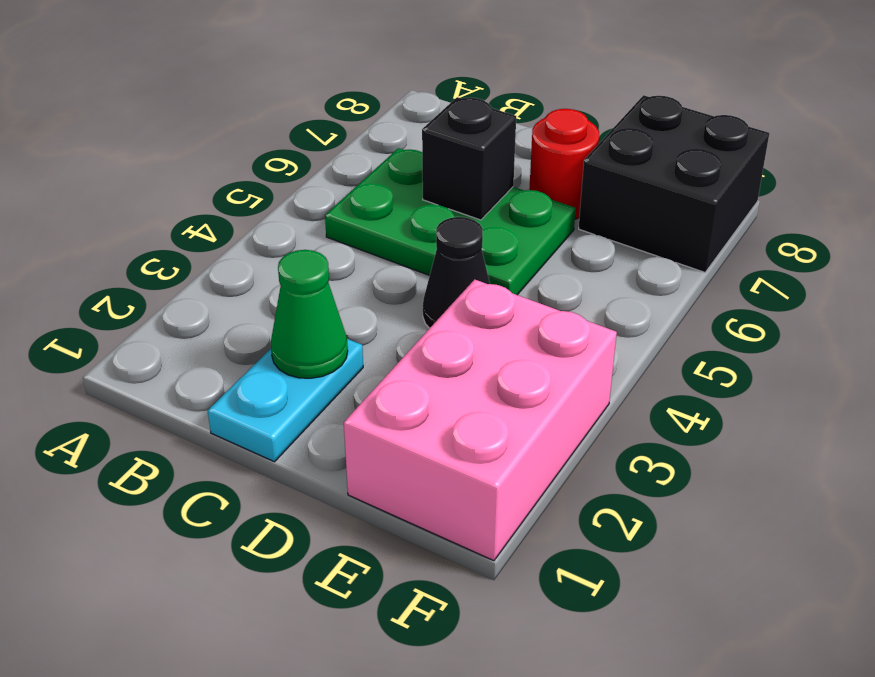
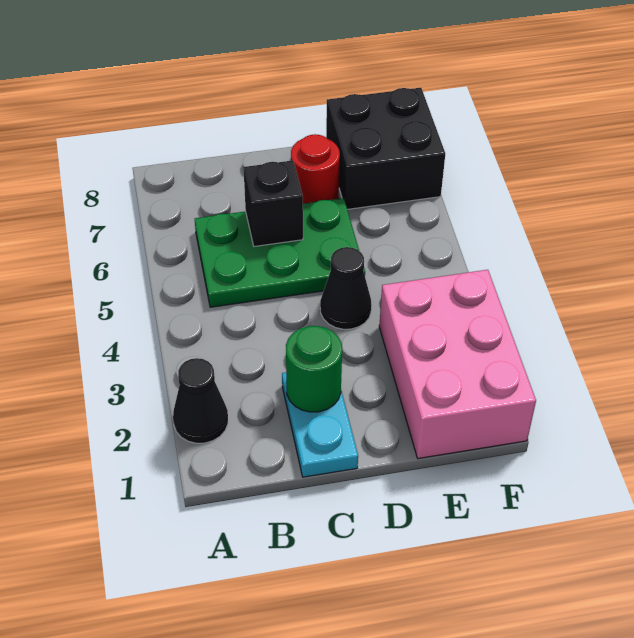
none -> black 1x1 cone [173,358,228,443]
green 1x1 cone [271,250,348,378] -> green 1x1 round brick [286,326,342,412]

